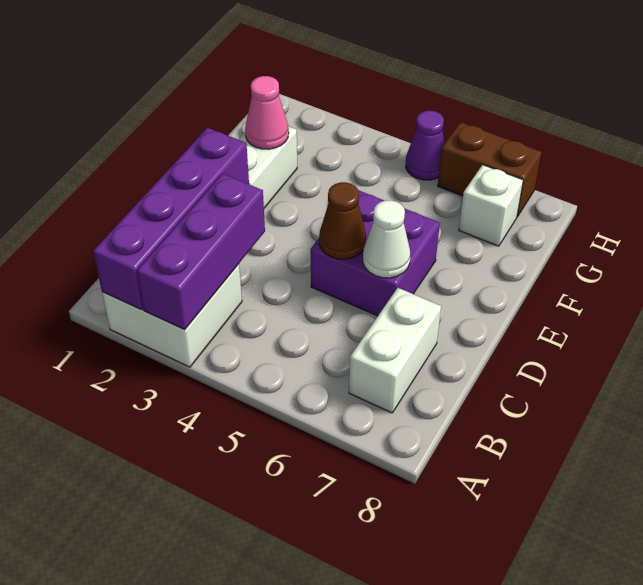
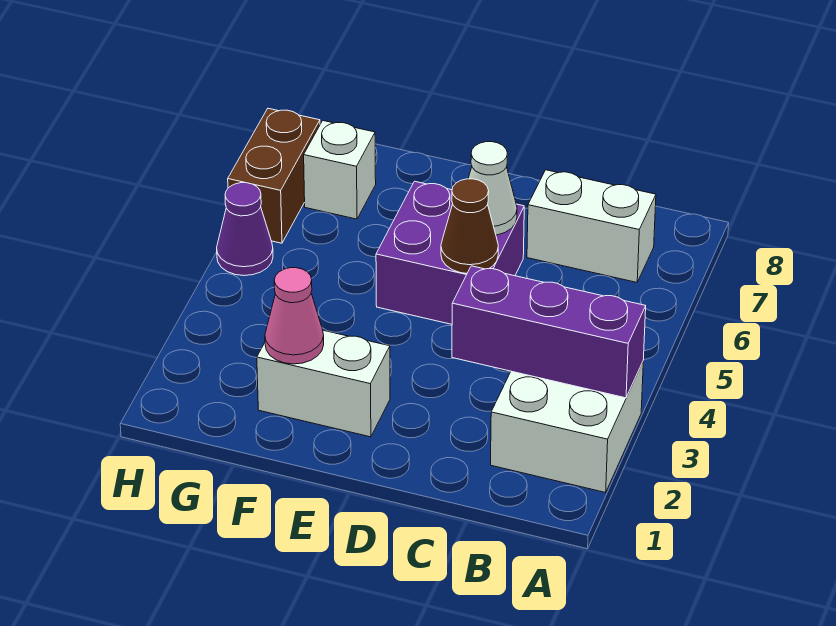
purple 1x4 brick [93,128,249,310] -> none

